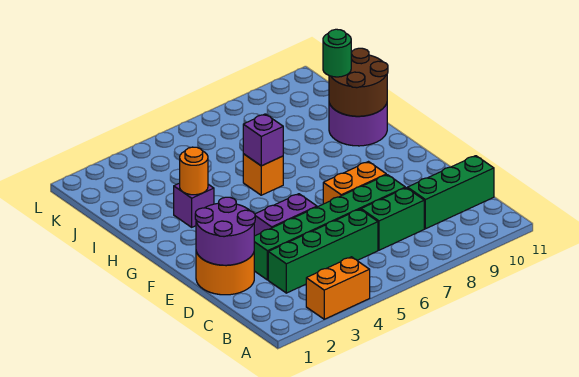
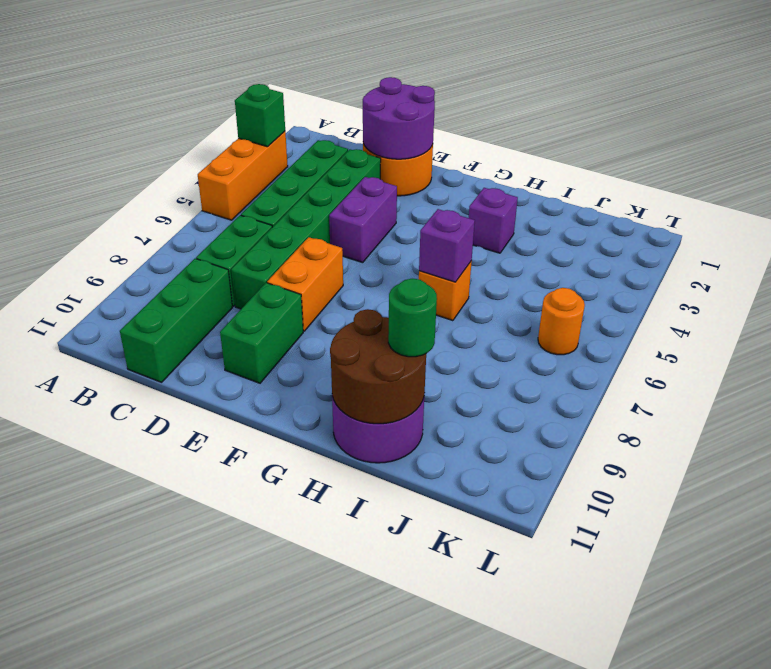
orange 1x2 brick [306,257,370,319] -> orange 1x3 brick [198,131,288,220]
none -> green 1x1 brick [235,84,285,147]
none -> green 1x2 brick [220,283,303,383]
orange 1x1 round brick [180,147,208,195] -> orange 1x1 round brick moved to [538,288,585,355]

